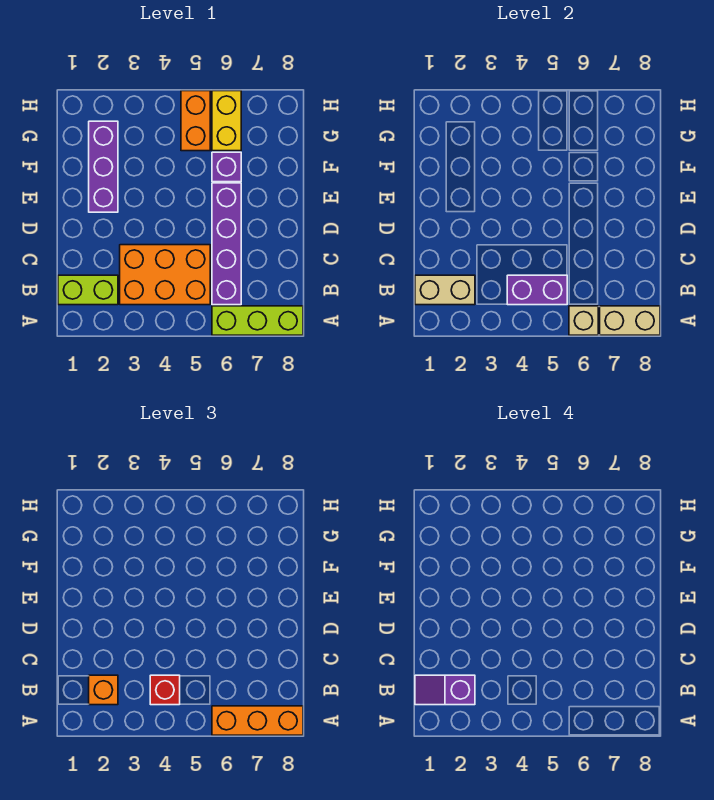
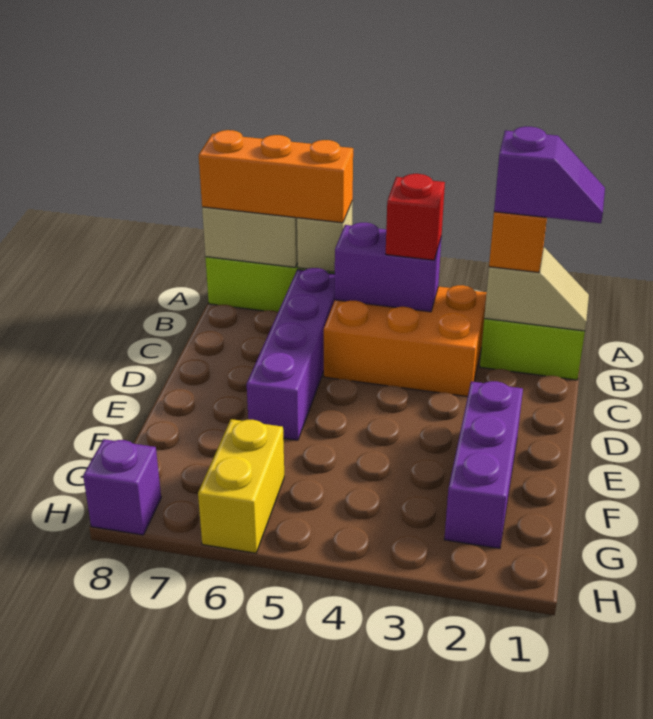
tan 1x2 brick [415,275,475,305] -> tan 1x2 slope [484,247,589,331]
purple 1x1 brick [212,152,241,182] -> purple 1x1 brick moved to [83,439,161,535]
orange 1x2 brick [181,91,210,151] -> none

